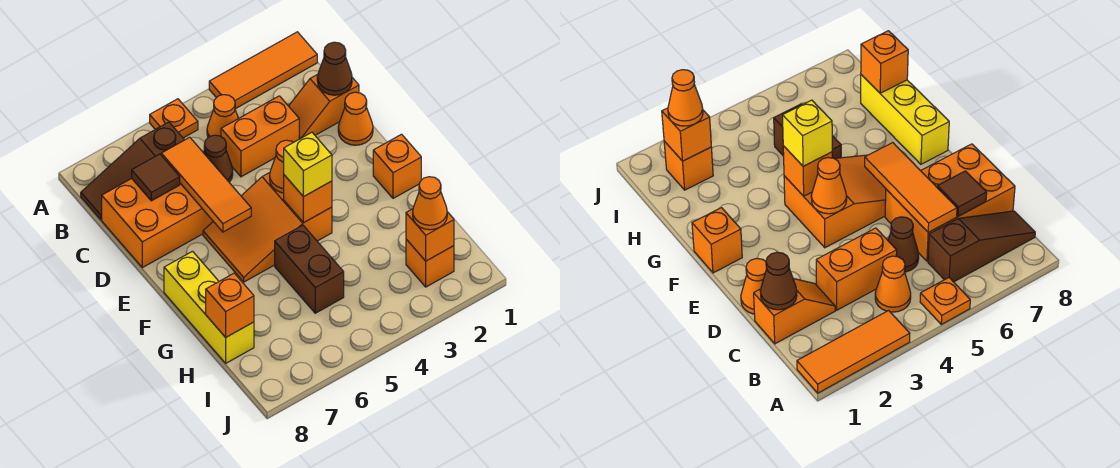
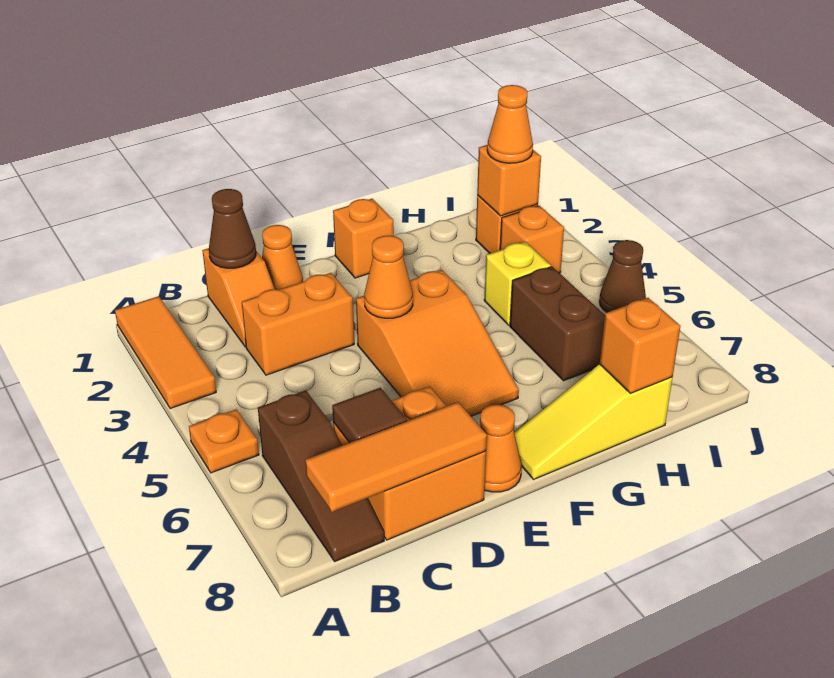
orange 1x1 cone [207,95,238,137] -> orange 1x1 cone moved to [480,405,522,492]
orange 1x2 brick [221,96,299,177] -> orange 1x2 brick turned to [242,273,354,375]
brown 1x1 cone [204,135,233,182] -> brown 1x1 cone moved to [599,240,646,312]
orange 2x3 brick [102,179,213,268] -> orange 2x2 brick [333,387,486,540]
orange 1x3 tile [161,137,251,232] -> orange 1x3 tile moved to [305,402,487,512]
orange 1x1 brick [284,175,332,223] -> orange 1x1 brick moved to [500,206,564,273]
yellow 1x1 brick [284,132,332,197] -> yellow 1x1 brick moved to [484,242,551,325]
yellow 1x3 brick [164,251,254,363] -> yellow 1x3 slope [514,364,673,479]
brown 1x2 brick [275,225,344,313] -> brown 1x2 brick turned to [510,267,605,381]

